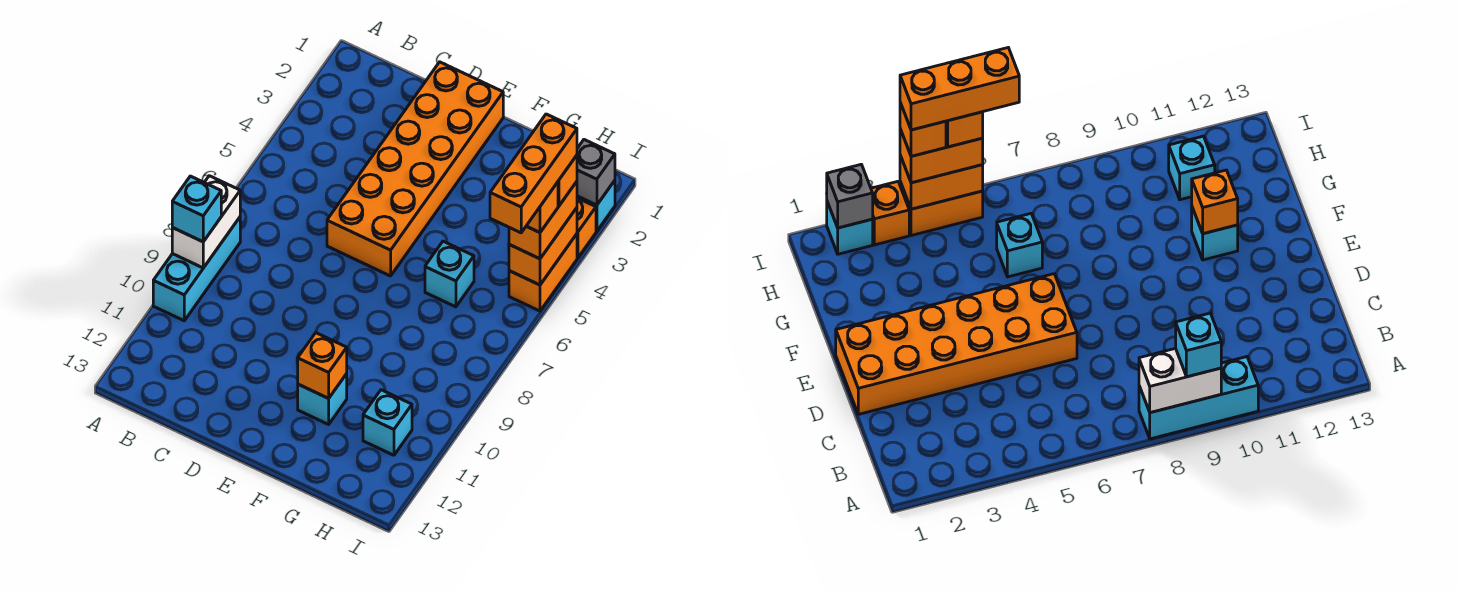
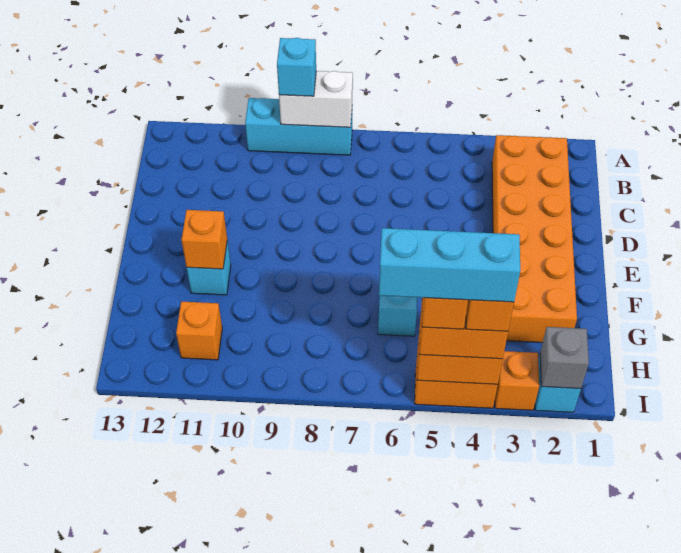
orange 2x6 brick [327,62,503,276] -> orange 2x6 brick turned to [492,135,577,343]
cyan 1x1 brick [363,390,412,455] -> orange 1x1 brick [176,301,222,360]
orange 1x3 brick [490,114,577,233] -> cyan 1x3 brick [379,228,520,302]

